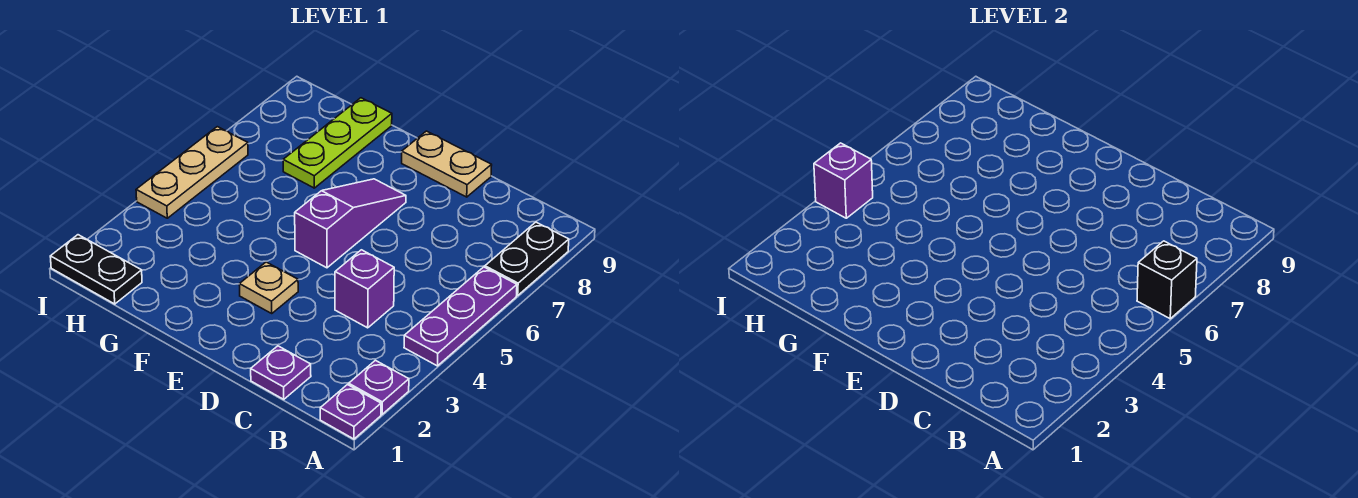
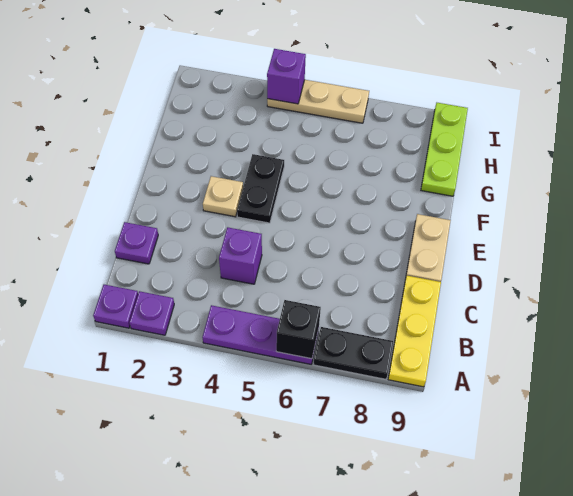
none -> yellow 1x3 plate [388,276,441,387]
purple 1x3 slope [295,179,406,268] -> none
lime 1x3 plate [283,98,392,188] -> lime 1x3 plate turned to [421,103,468,196]
black 1x2 plate [50,235,142,304] -> black 1x2 plate moved to [237,154,284,223]

